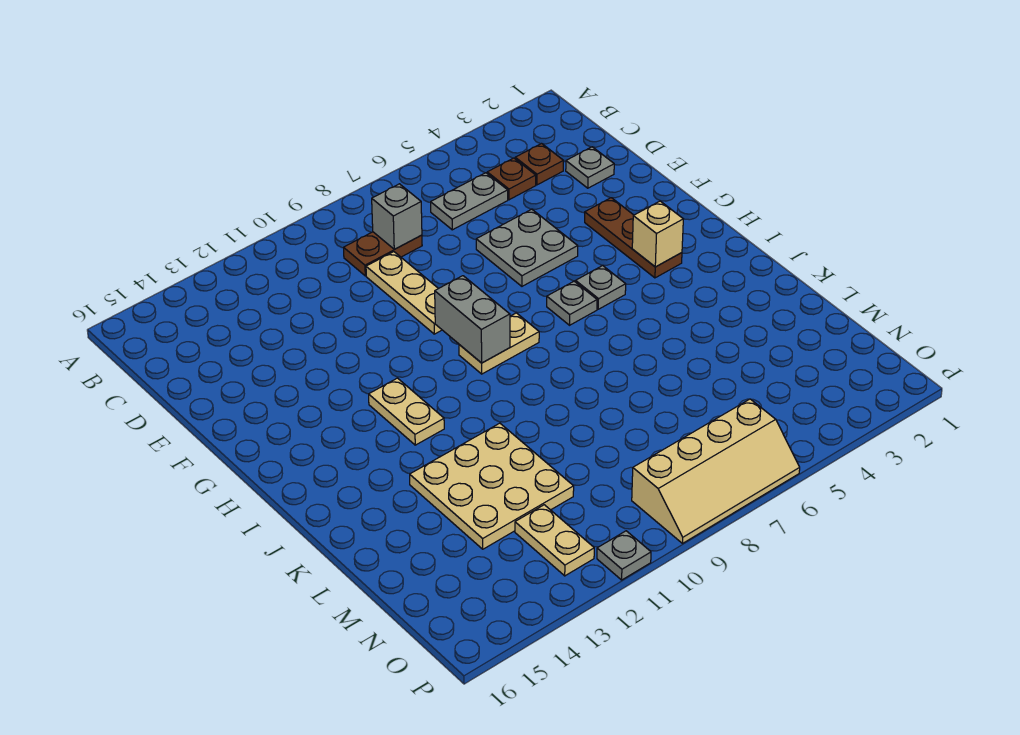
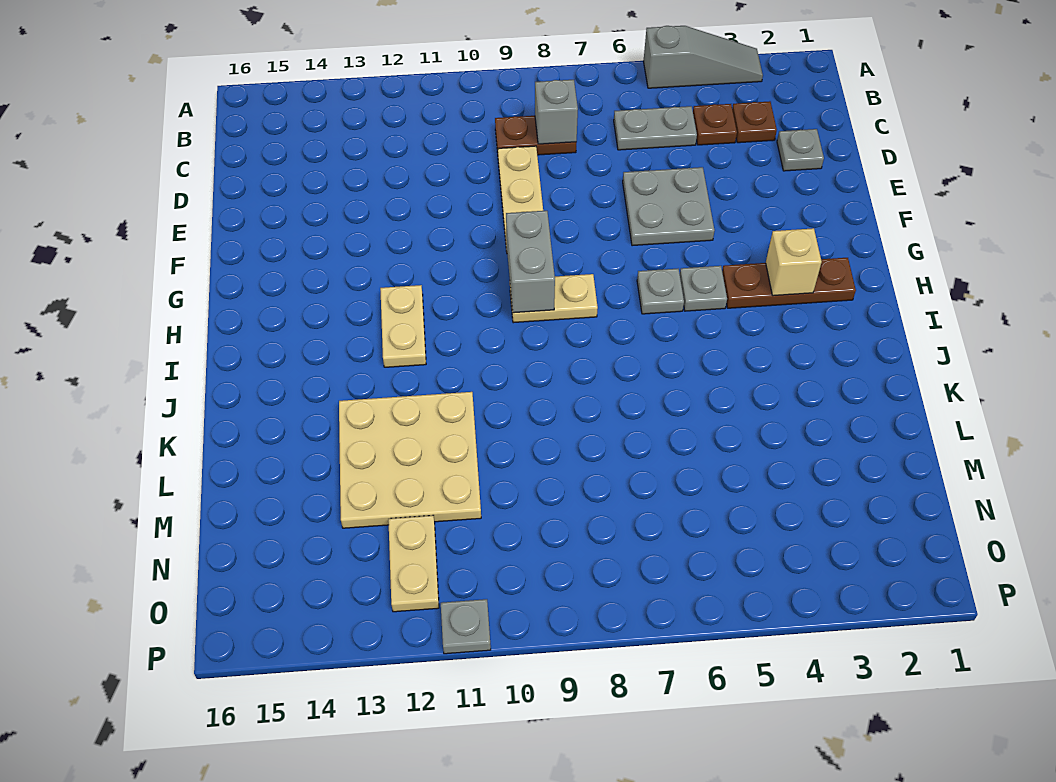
none -> grey 1x3 slope [644,26,763,88]
brown 1x3 plate [585,198,682,278] -> brown 1x3 plate turned to [722,258,856,308]
tan 2x4 slope [632,399,800,543] -> none

